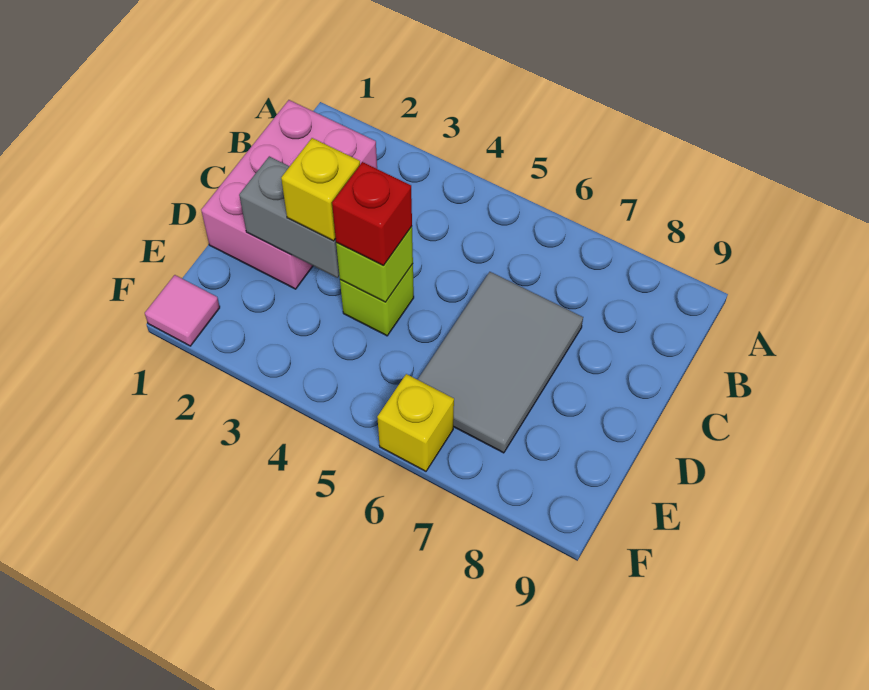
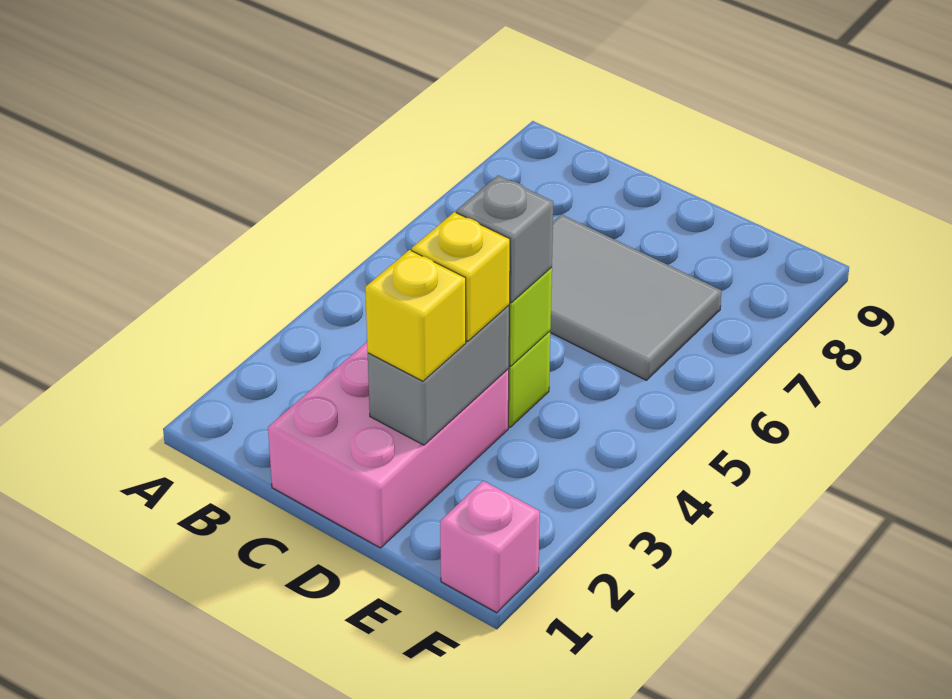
pink 2x3 brick [201,100,377,289] -> pink 2x3 brick turned to [268,342,509,548]
red 1x1 brick [332,162,412,266] -> grey 1x1 brick [456,175,553,303]
pink 1x1 tile [145,275,220,346] -> pink 1x1 brick [440,481,540,613]
yellow 1x1 brick [377,374,454,471] -> yellow 1x1 brick moved to [365,250,466,381]

